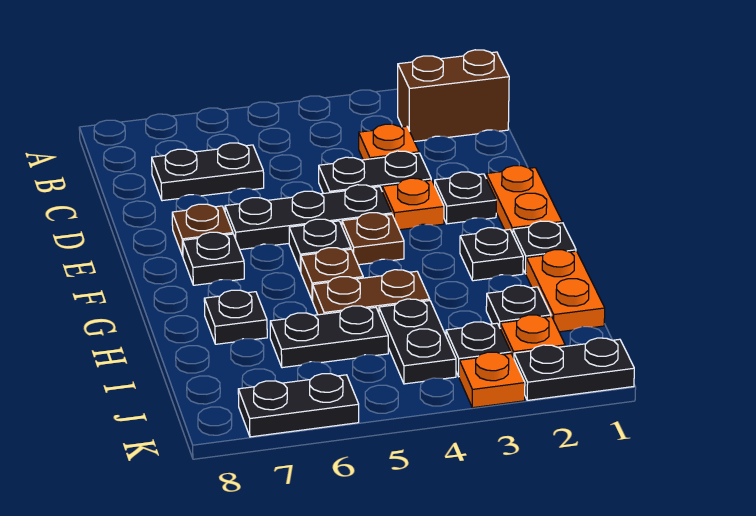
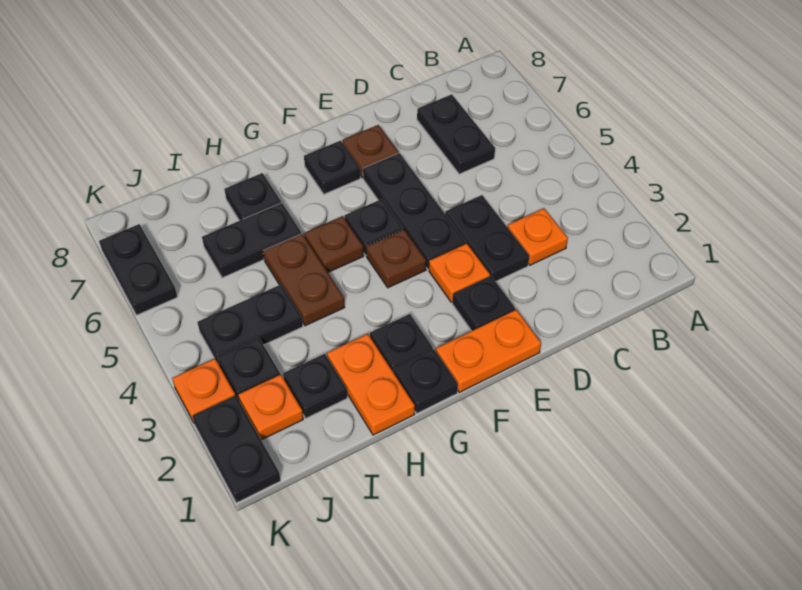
brown 1x2 brick [398,50,509,141] -> none
orange 1x2 plate [526,250,605,332] -> orange 1x2 plate turned to [327,334,415,435]
black 1x2 plate [270,306,388,368] -> black 1x2 plate turned to [202,203,301,278]

